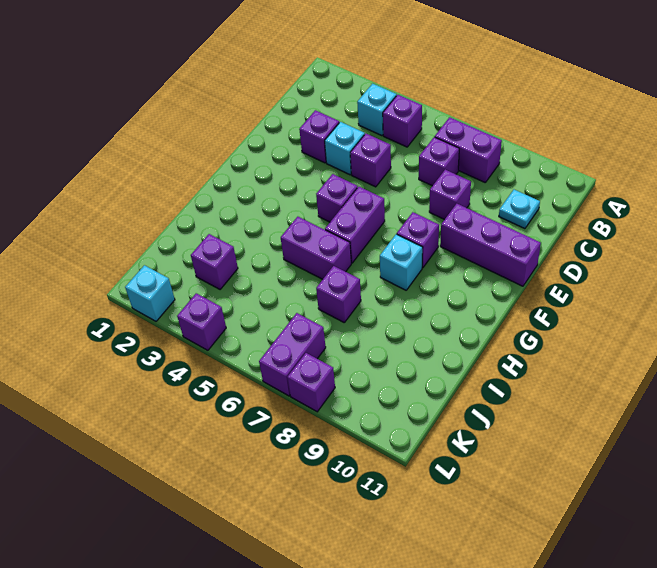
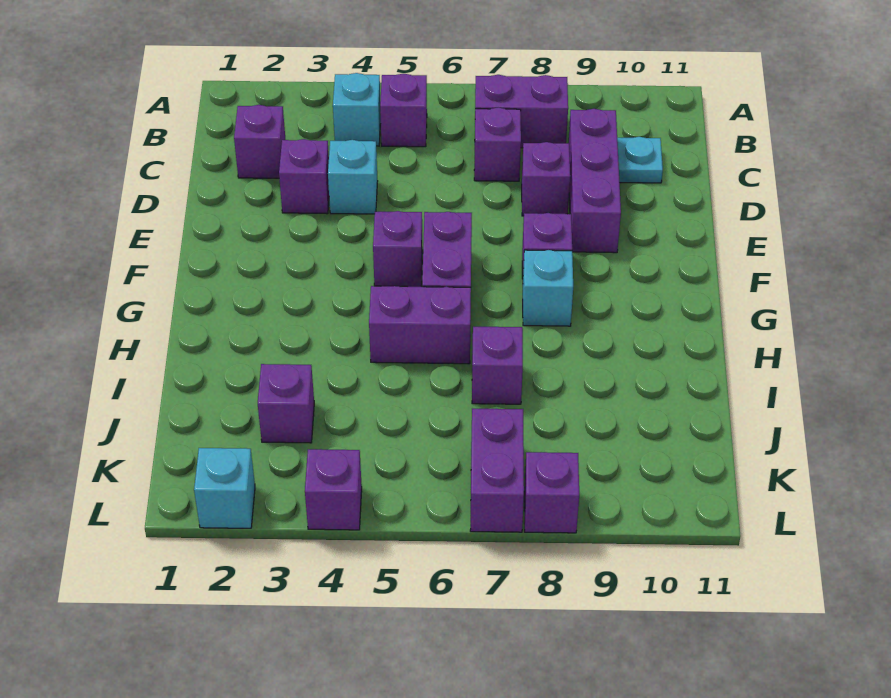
purple 1x1 brick [350,134,391,187] -> purple 1x1 brick moved to [234,105,286,178]
purple 1x3 brick [440,204,541,286] -> purple 1x3 brick turned to [569,109,621,253]

